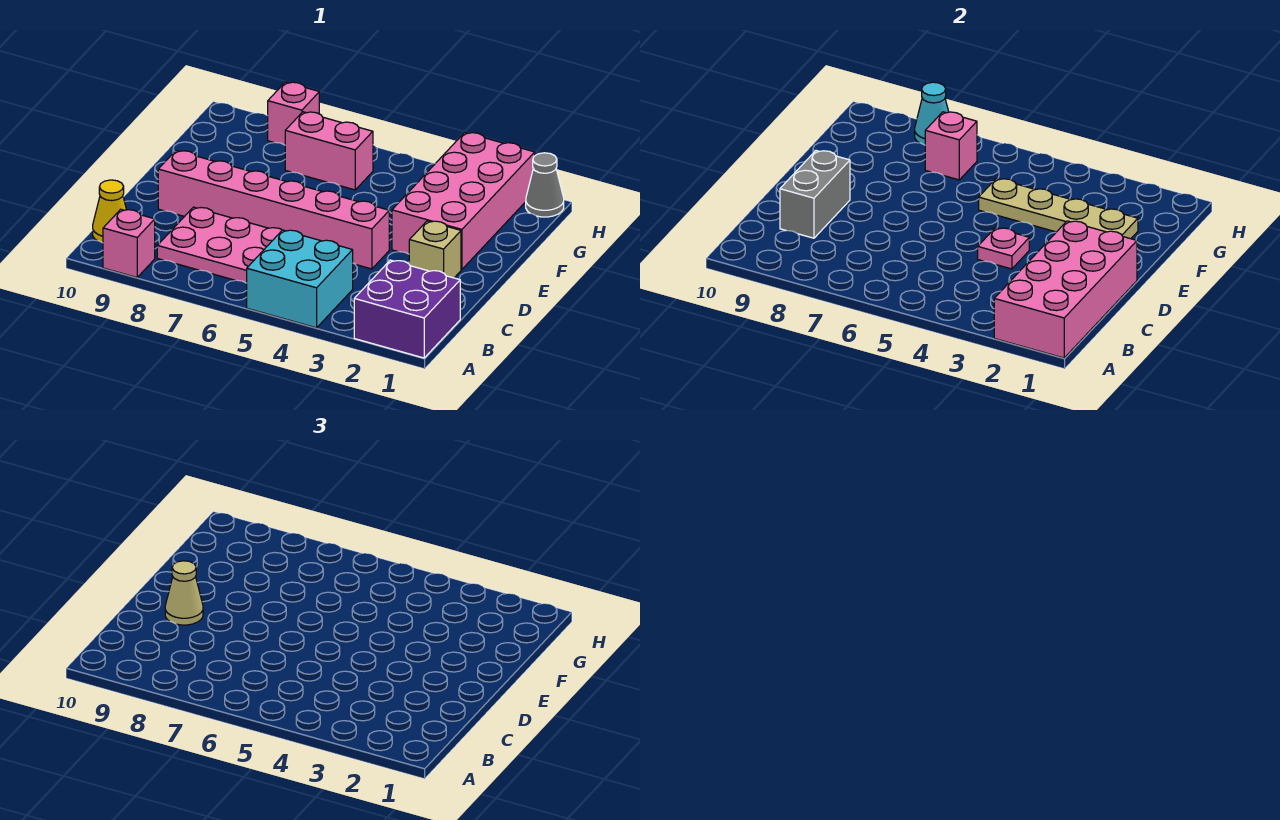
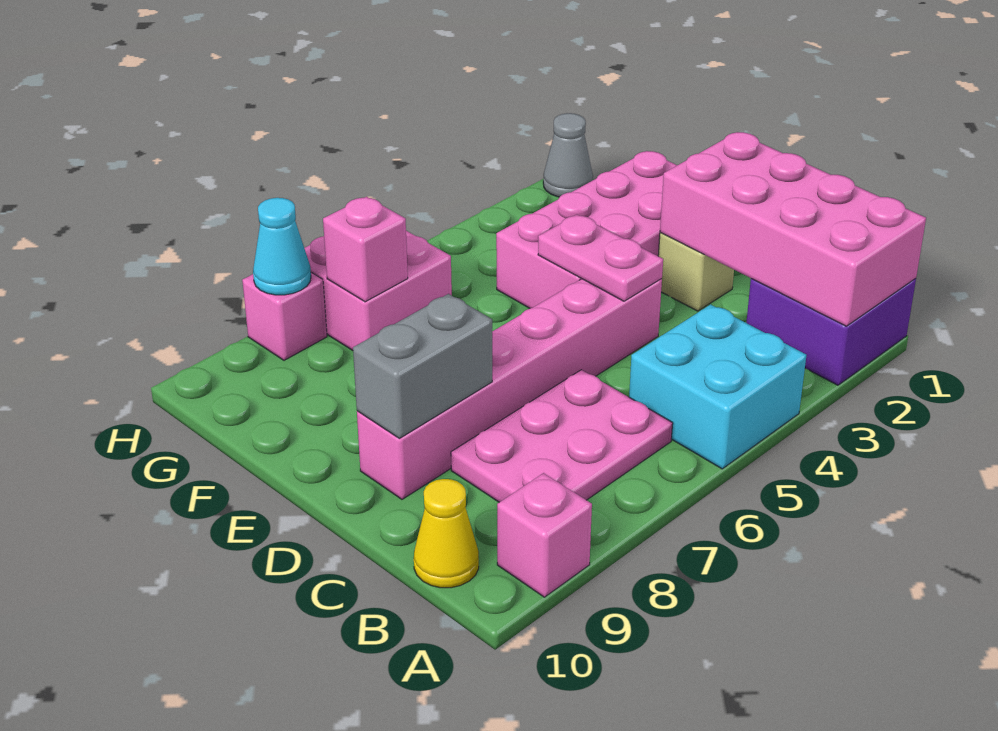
grey 1x2 brick [780,151,850,238] -> grey 1x2 brick turned to [353,294,492,438]
pink 1x1 plate [978,228,1029,269] -> pink 1x2 plate [538,215,663,301]
tan 1x1 cone [165,561,203,625] -> none
pink 2x4 brick [392,133,535,269] -> pink 2x4 brick turned to [496,151,677,308]
tan 1x4 plate [979,179,1138,239] -> none
pink 1x2 brick [285,112,373,190] -> pink 2x2 brick [304,231,452,351]

